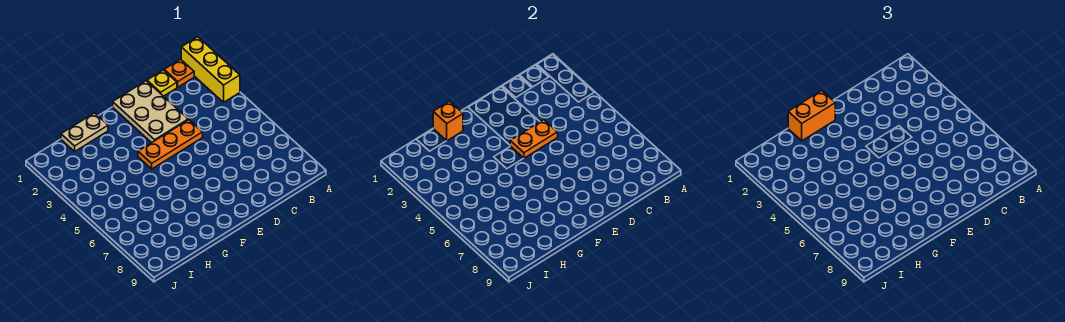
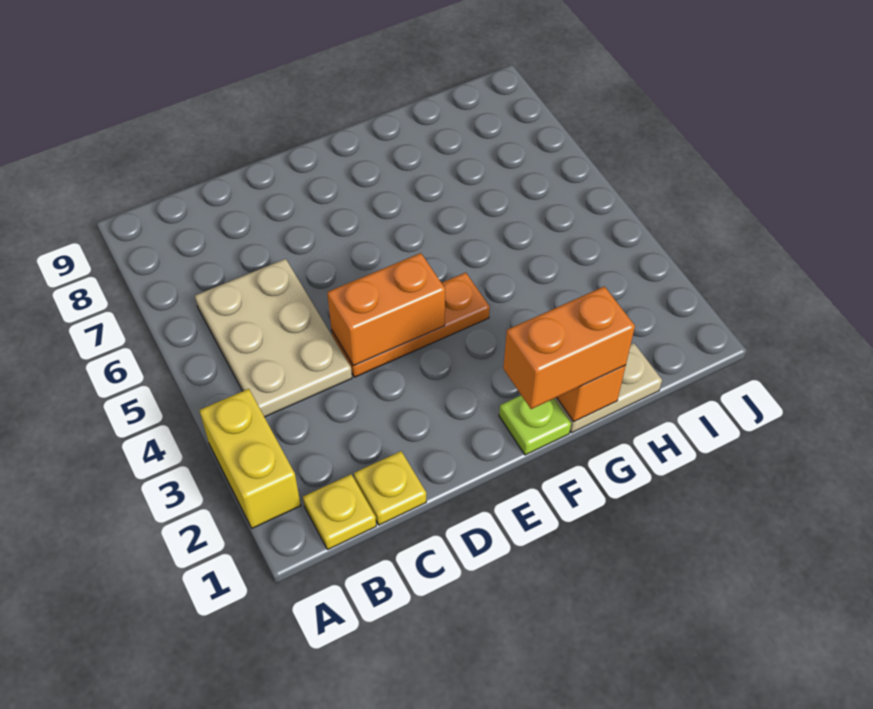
yellow 1x3 brick [181,37,240,102] -> yellow 1x2 brick [199,389,301,528]
orange 1x1 plate [164,59,194,87] -> yellow 1x1 plate [303,474,376,549]
tan 2x3 plate [113,81,188,143] -> tan 2x3 plate moved to [195,259,352,417]
orange 1x2 plate [510,120,558,158] -> orange 1x2 brick [327,253,445,366]
none -> lime 1x1 plate [499,395,571,455]

